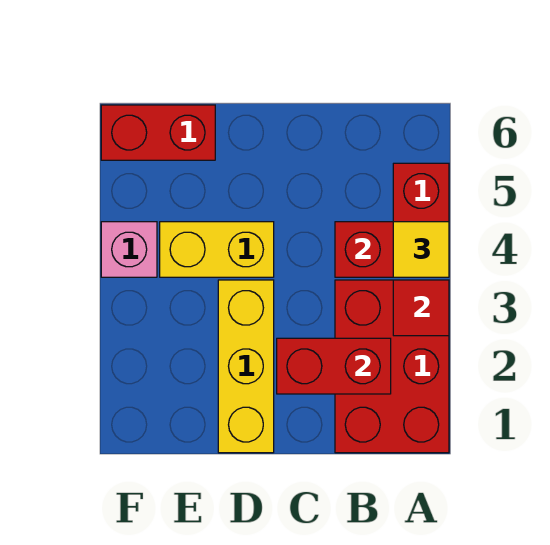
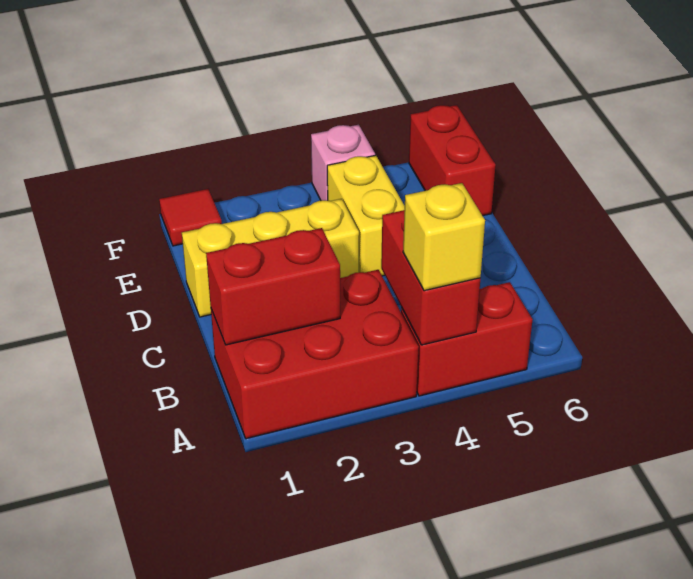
red 1x1 tile [393,280,449,336] -> red 1x1 tile moved to [159,189,222,246]
yellow 1x1 tile [393,222,449,277] -> yellow 1x1 brick [403,183,485,291]
red 1x2 brick [277,338,391,394] -> red 1x2 brick turned to [206,228,340,345]

